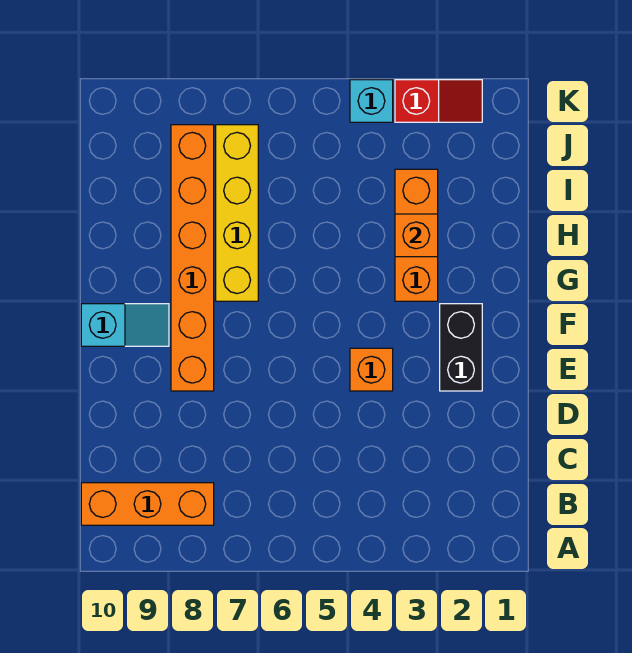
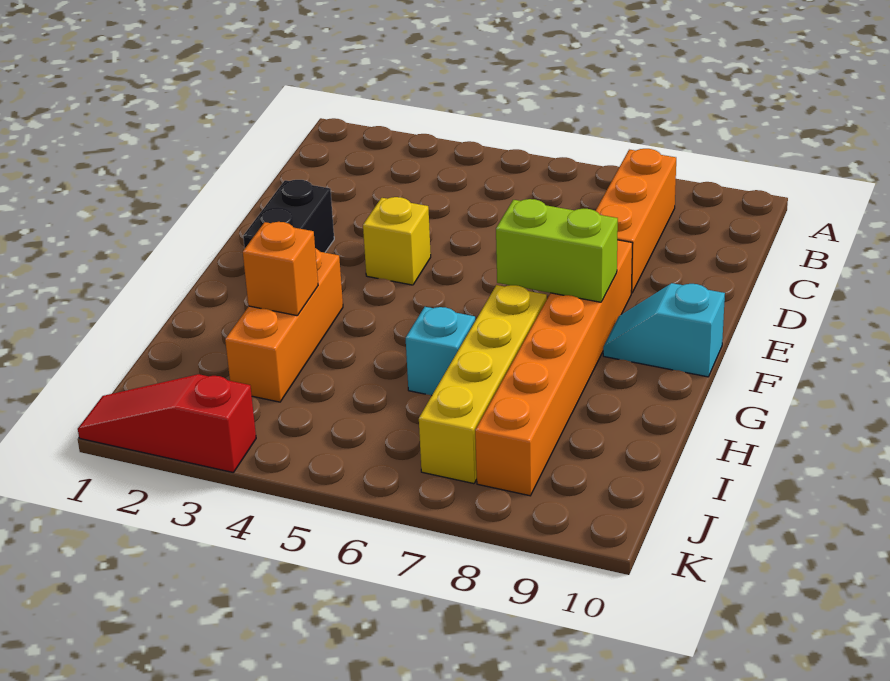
orange 1x3 brick [81,483,214,525] -> orange 1x3 brick turned to [596,149,676,293]
orange 1x1 brick [350,348,393,391] -> yellow 1x1 brick [363,197,431,285]
none -> lime 1x2 brick [496,199,618,302]
red 1x2 slope [395,80,482,122] -> red 1x3 slope [78,374,256,473]
cyan 1x1 brick [350,80,393,122] -> cyan 1x1 brick moved to [406,307,475,396]

